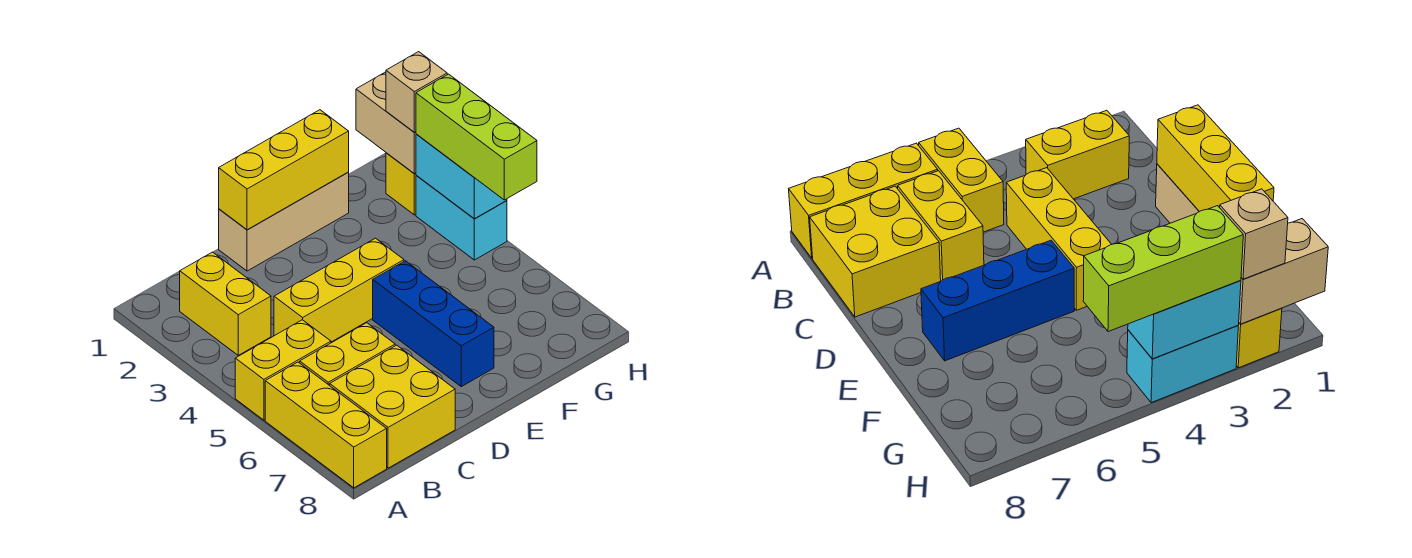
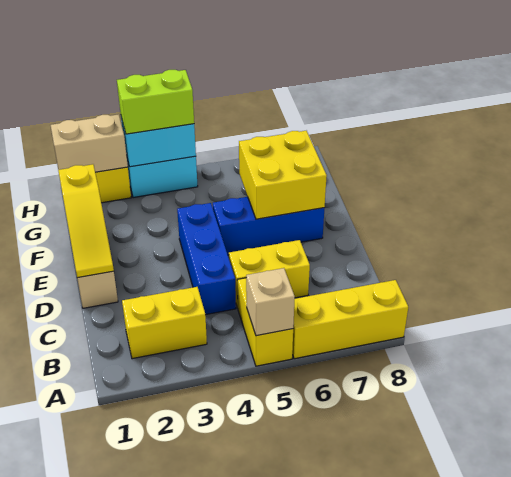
yellow 1x2 brick [300,323,395,386] -> yellow 1x2 brick turned to [229,240,310,308]
yellow 2x2 brick [330,345,455,468] -> yellow 2x2 brick moved to [239,131,327,219]
yellow 1x3 brick [274,238,404,342] -> blue 1x3 brick [177,203,236,315]
yellow 1x3 brick [219,110,349,230] -> yellow 1x3 slope [58,164,114,278]
tan 1x1 brick [386,52,447,133] -> tan 1x1 brick moved to [246,268,295,336]
lime 1x3 brick [416,74,537,200] -> lime 1x2 brick [117,70,194,134]

